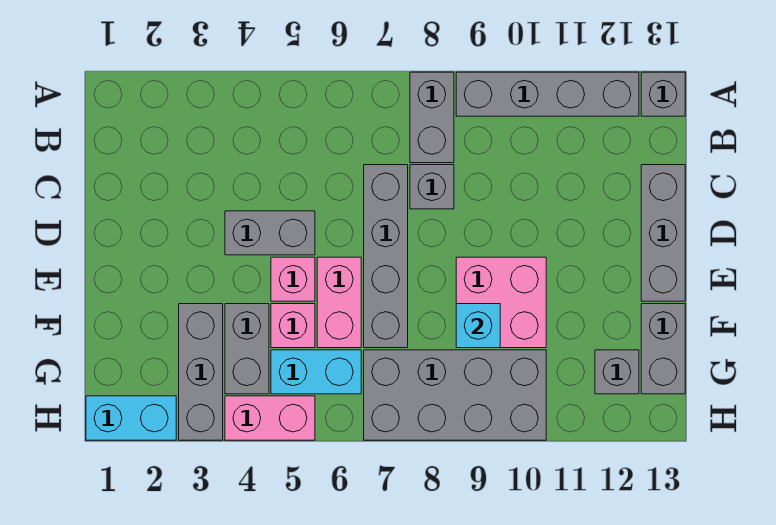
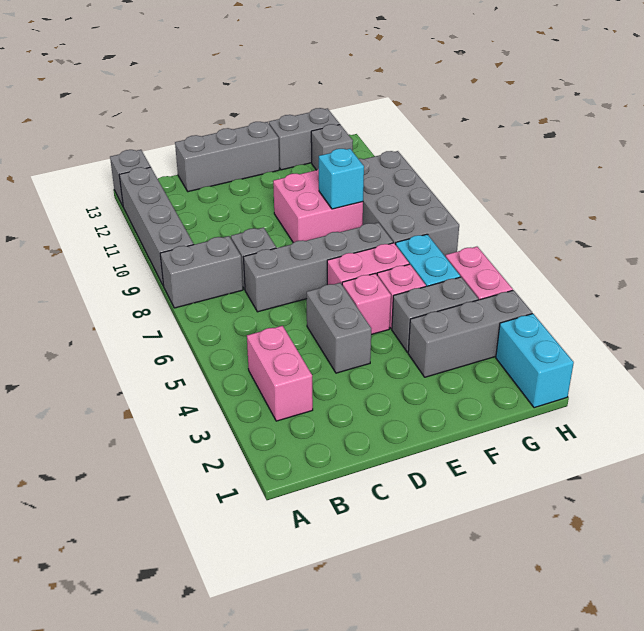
none -> pink 1x2 brick [247,326,313,421]

